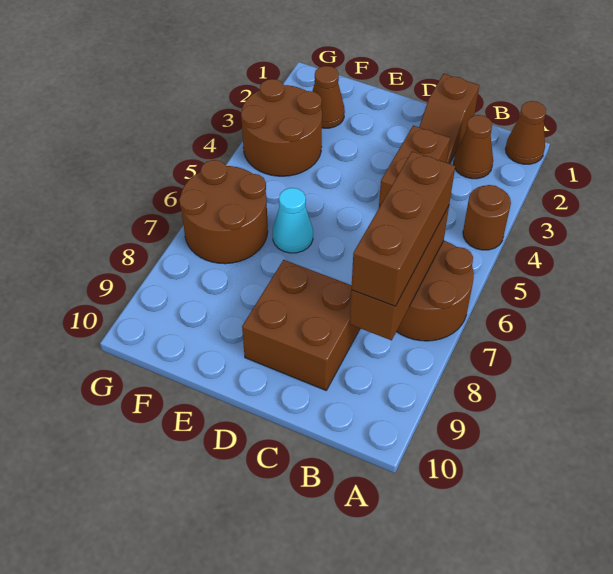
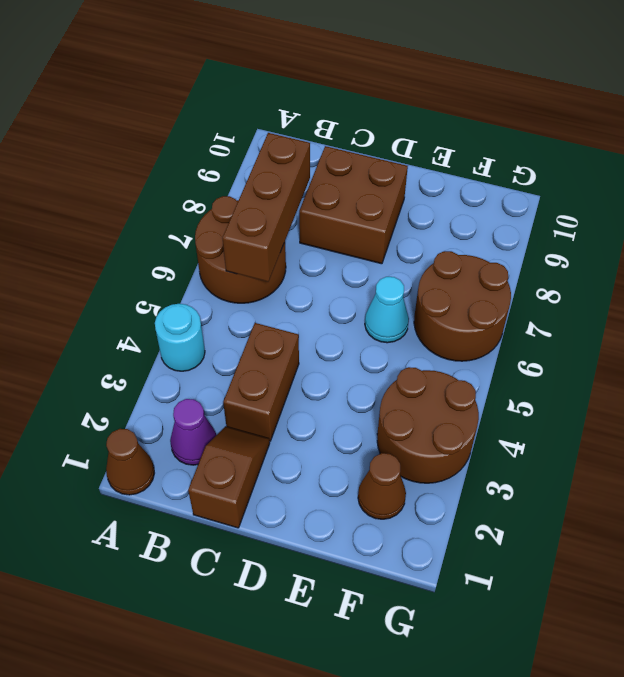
brown 1x1 round brick [463,185,511,250] -> cyan 1x1 round brick [155,304,205,371]
brown 1x1 cone [454,115,493,179] -> purple 1x1 cone [170,399,216,465]
brown 1x3 brick [351,151,455,306] -> none

